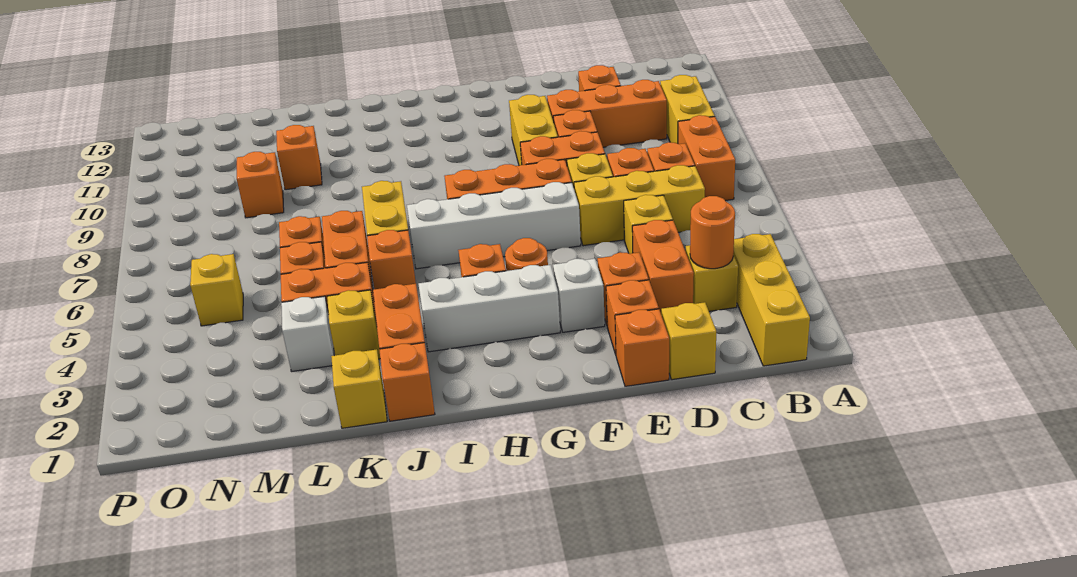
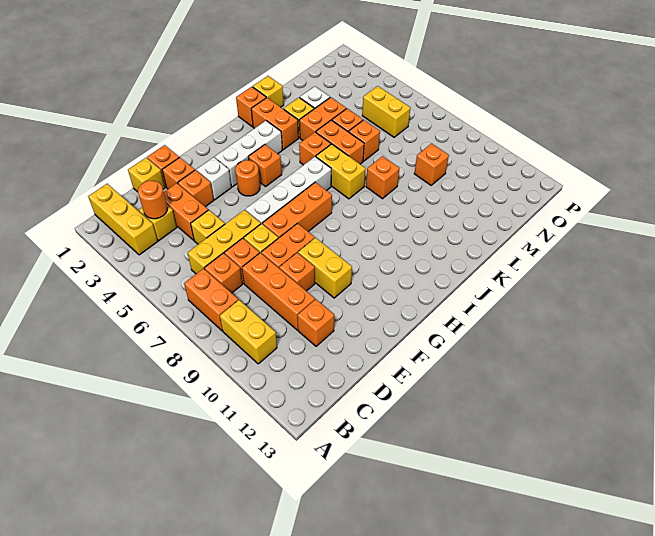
orange 1x3 brick [547,80,667,147] -> orange 1x3 brick turned to [242,253,315,330]
orange 1x1 brick [276,125,322,190] -> orange 1x1 brick moved to [366,156,400,199]
yellow 1x1 brick [190,254,243,326] -> yellow 1x2 brick [362,86,410,137]

